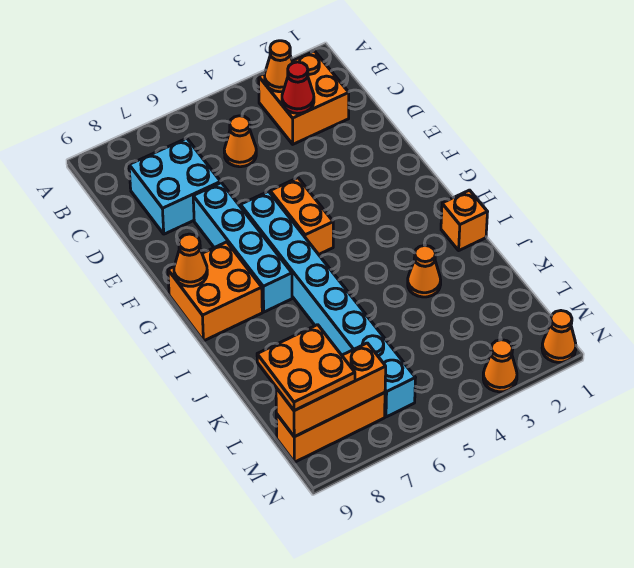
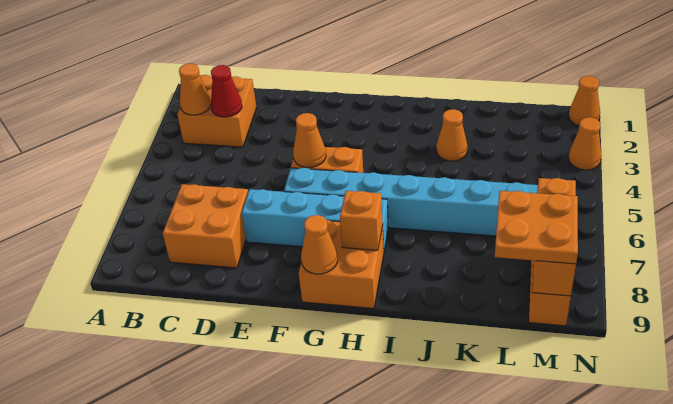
orange 1x1 cone [224,116,256,167] -> orange 1x1 cone moved to [293,113,326,167]
cyan 2x2 brick [129,138,221,234] -> orange 2x2 brick [163,184,248,268]
orange 1x1 brick [441,190,487,250] -> orange 1x1 brick moved to [340,191,383,250]

